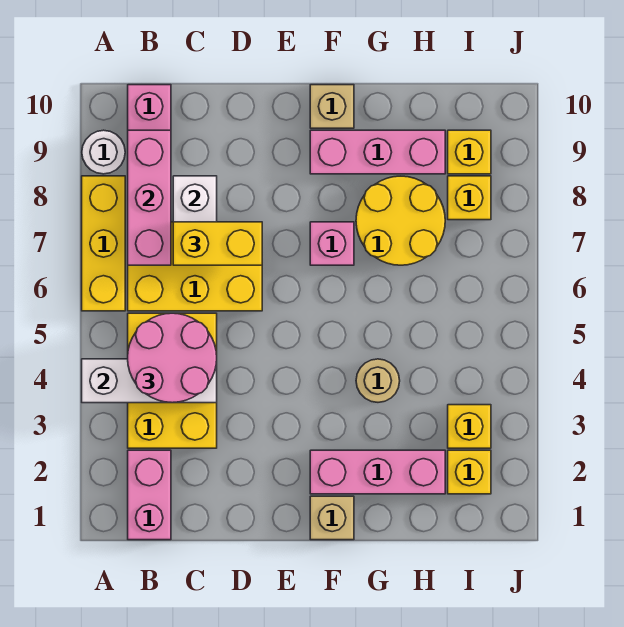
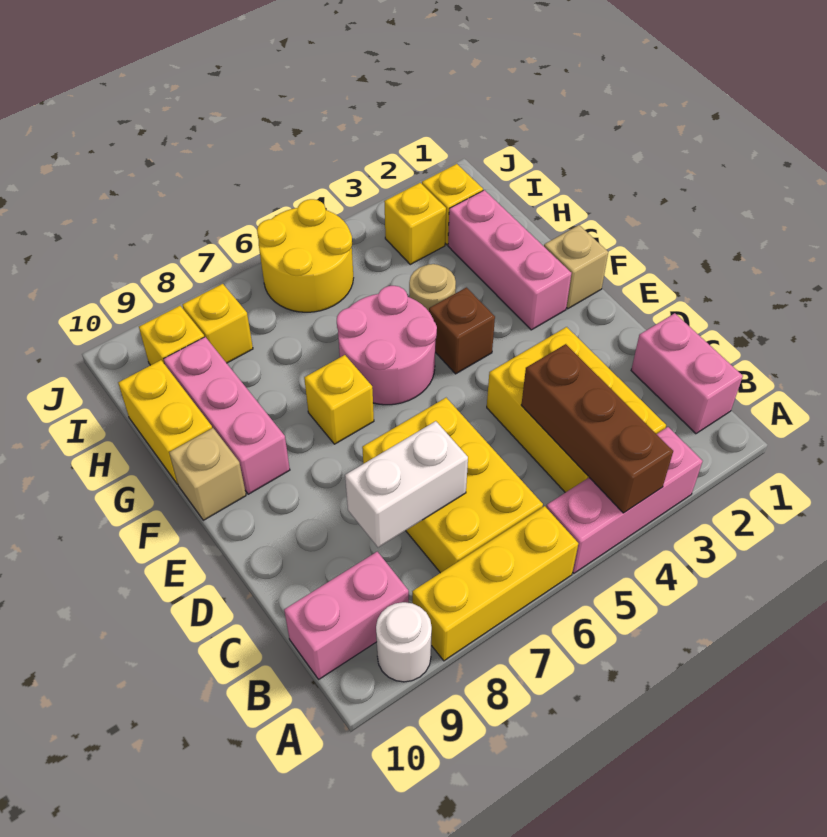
white 1x3 brick [82,359,217,403] -> brown 1x3 brick [521,344,673,513]
pink 1x2 brick [128,450,171,540] -> pink 1x2 brick turned to [631,313,743,434]
yellow 2x3 brick [128,313,217,448] -> yellow 2x3 brick turned to [487,327,666,493]
pink 2x2 round brick [128,313,217,403] -> pink 2x2 round brick moved to [337,286,437,405]
pink 1x3 brick [128,130,171,265] -> pink 1x3 brick moved to [546,427,703,573]
yellow 1x2 brick [173,222,262,265] -> yellow 1x2 brick moved to [118,360,212,484]
none -> brown 1x1 brick [429,288,495,374]
pink 1x1 brick [310,222,354,265] -> yellow 1x1 brick [304,355,374,444]
yellow 2x2 round brick [356,176,445,265] -> yellow 2x2 round brick moved to [257,199,353,312]

